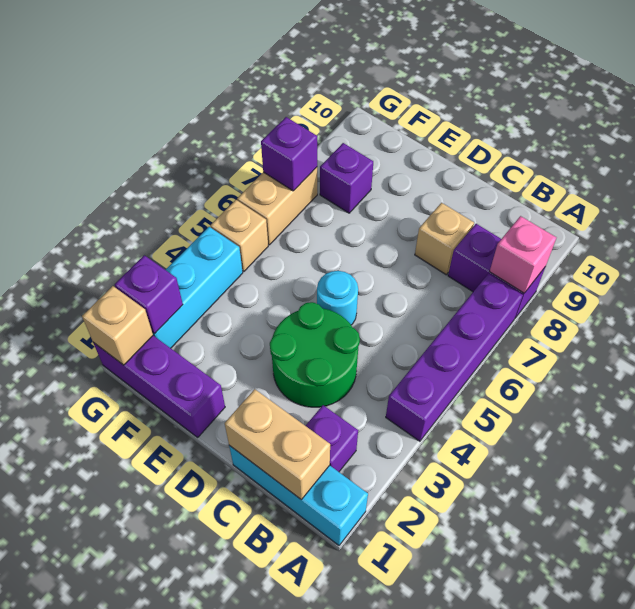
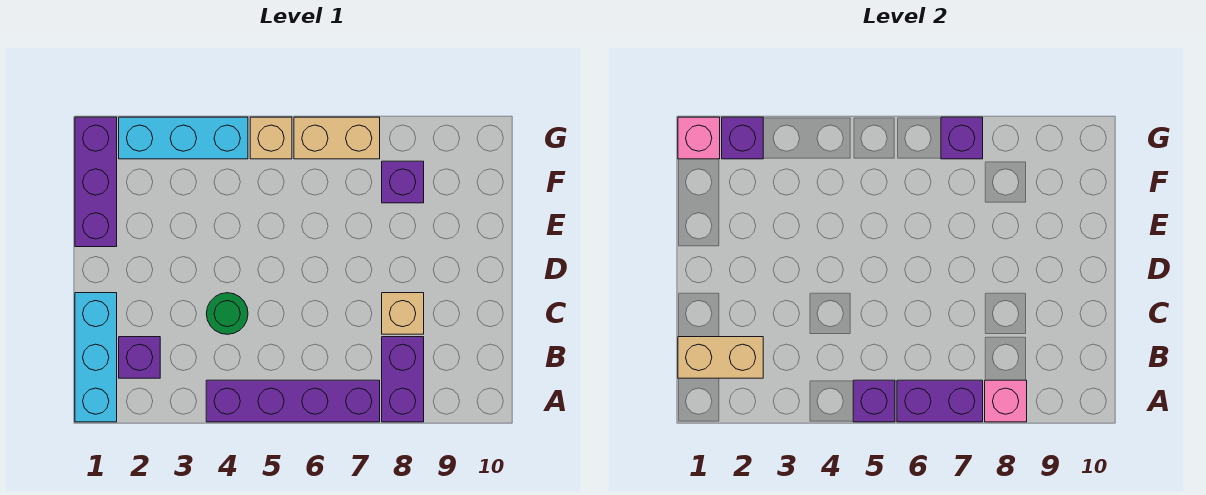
none -> purple 1x1 brick [853,380,895,422]
none -> purple 1x2 brick [897,380,983,422]
tan 1x2 brick [225,389,330,500] -> tan 1x2 brick turned to [678,337,763,378]
green 2x2 round brick [270,302,360,407] -> green 1x1 round brick [206,293,248,334]
cyan 1x1 round brick [317,271,358,325] -> none
tan 1x1 brick [82,286,153,365] -> pink 1x1 brick [678,117,720,159]

